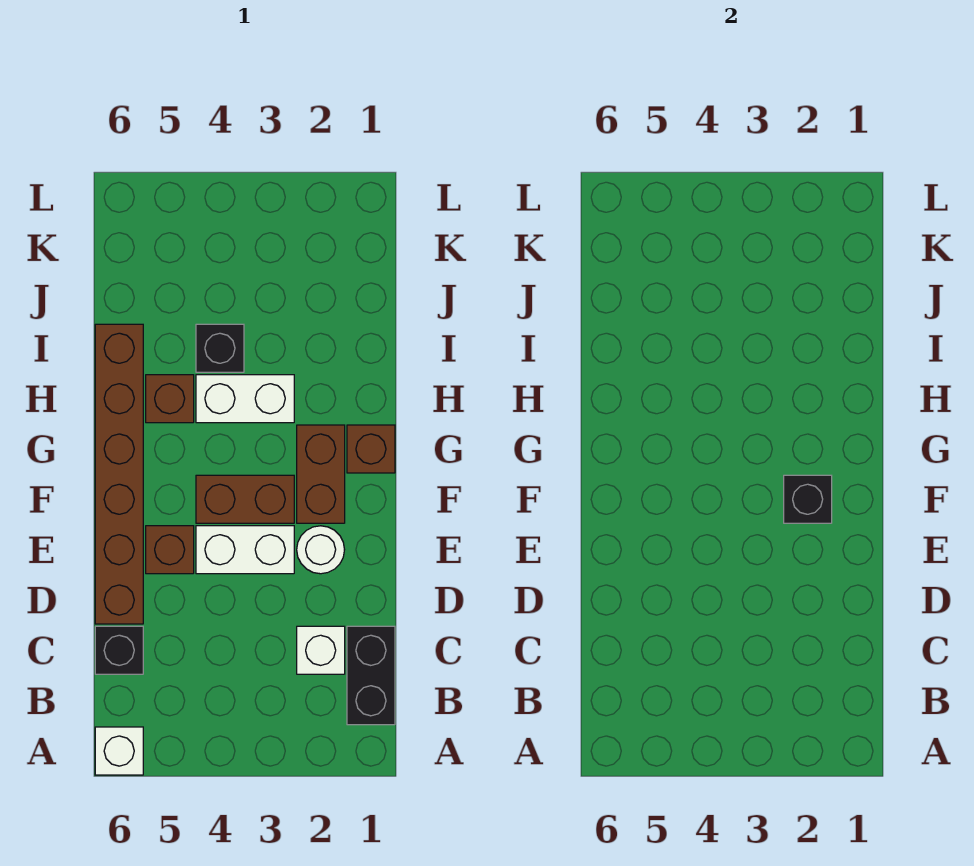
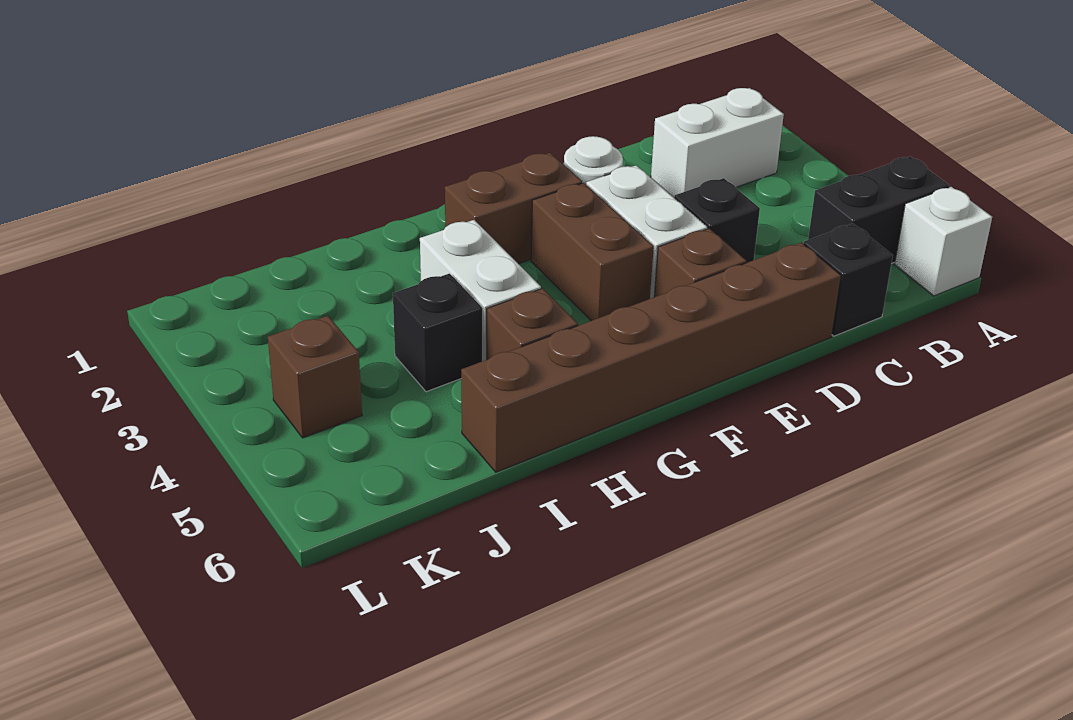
black 1x2 brick [347,626,395,725] -> black 1x2 brick moved to [808,156,949,263]
white 1x1 brick [297,626,345,674] -> white 1x2 brick [651,88,784,197]
black 1x1 brick [784,475,832,523] -> black 1x1 brick moved to [674,178,760,263]
brown 1x1 brick [347,425,395,473] -> brown 1x1 brick moved to [268,316,362,438]

